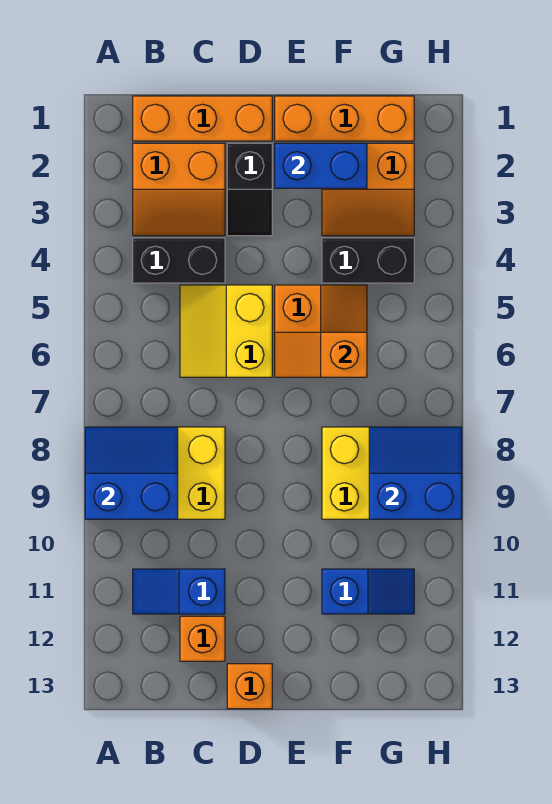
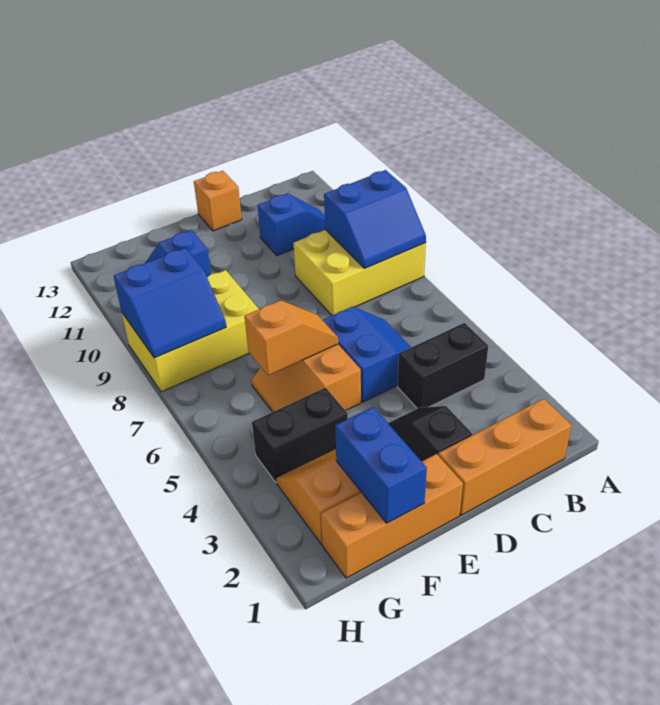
orange 2x2 slope [133,143,225,236] -> none
yellow 2x2 slope [180,285,272,377] -> blue 2x2 slope [323,307,411,402]
orange 1x1 brick [180,616,225,661] -> none
blue 1x2 brick [275,143,367,188] -> blue 1x2 brick turned to [335,407,427,523]

